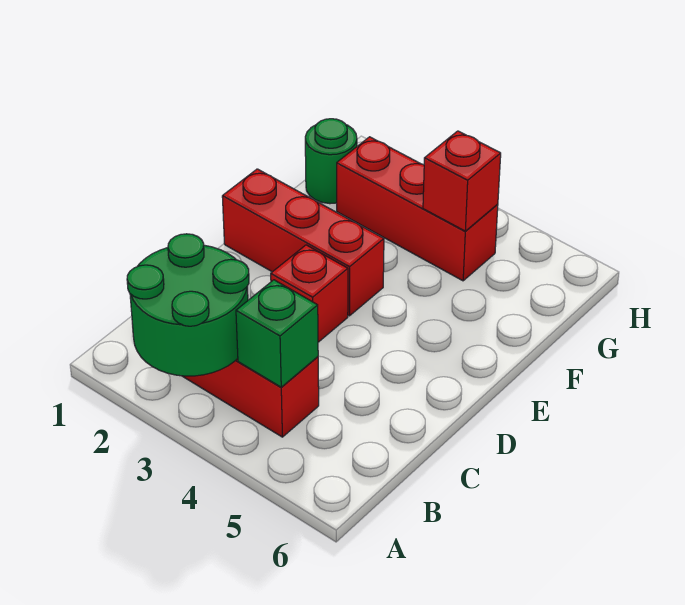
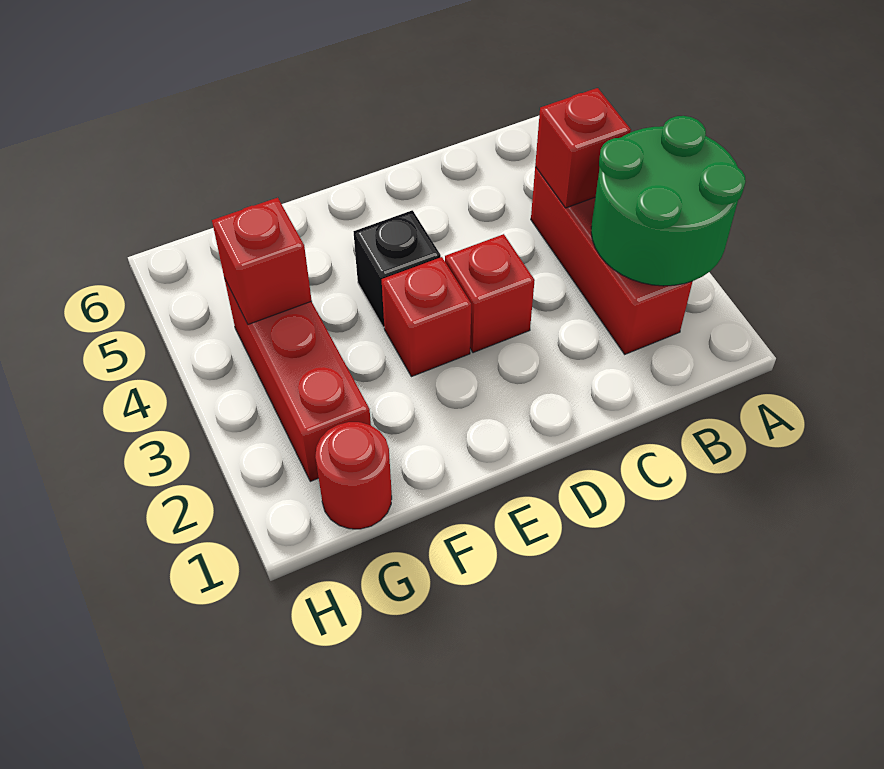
green 1x1 brick [236,280,318,387] -> red 1x1 brick [535,88,631,208]
red 1x3 brick [222,169,384,316] -> red 1x1 brick [382,257,471,377]
none -> black 1x1 brick [354,210,441,327]
green 1x1 round brick [305,119,357,204] -> red 1x1 round brick [315,422,392,529]

